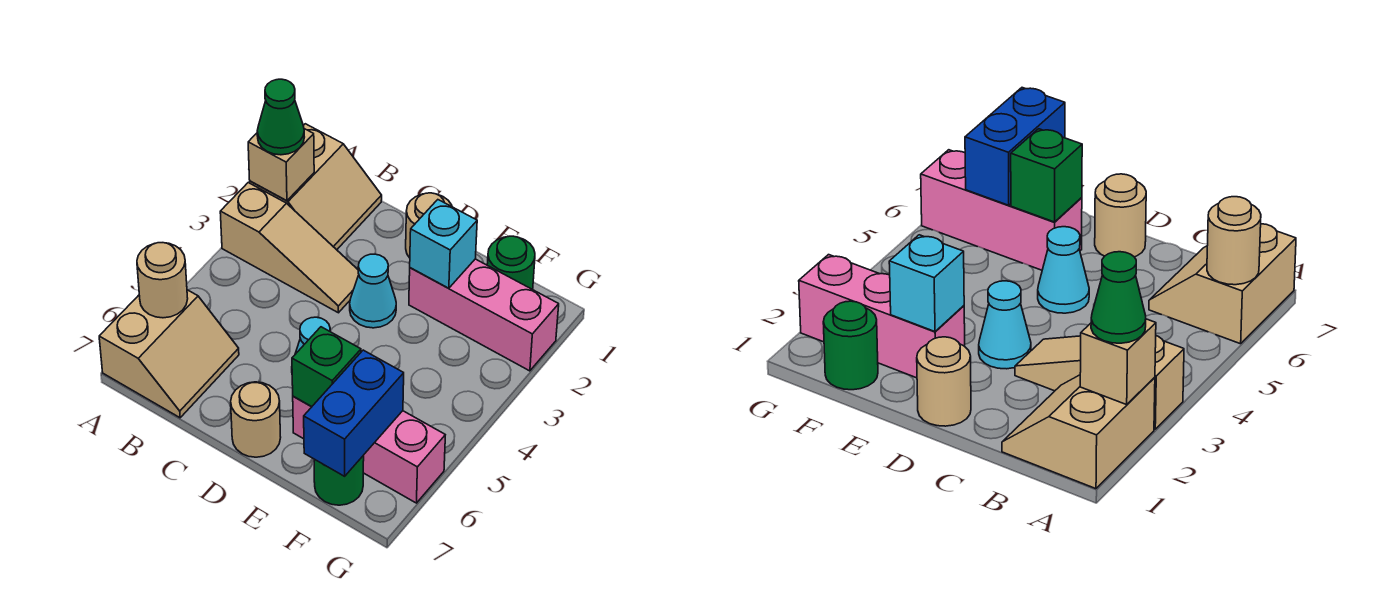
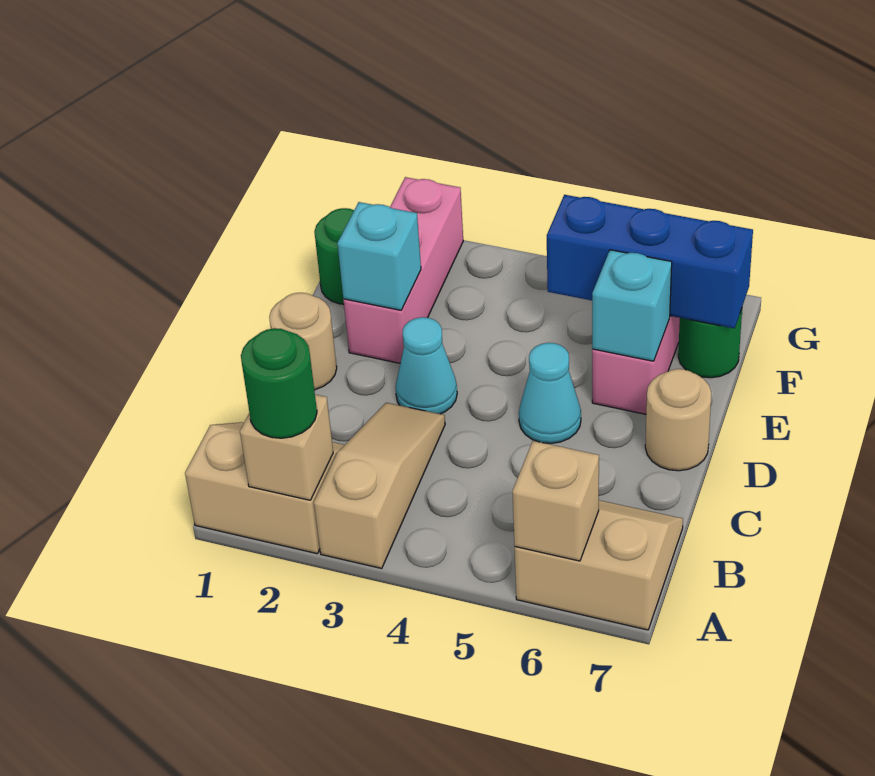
green 1x1 cone [257,79,304,155] -> green 1x1 round brick [241,328,317,438]
tan 1x1 round brick [137,243,188,318] -> tan 1x1 brick [512,441,599,561]
green 1x1 brick [292,327,361,407] -> cyan 1x1 brick [592,250,672,361]
blue 1x2 brick [304,350,404,476] -> blue 1x3 brick [547,195,753,328]

